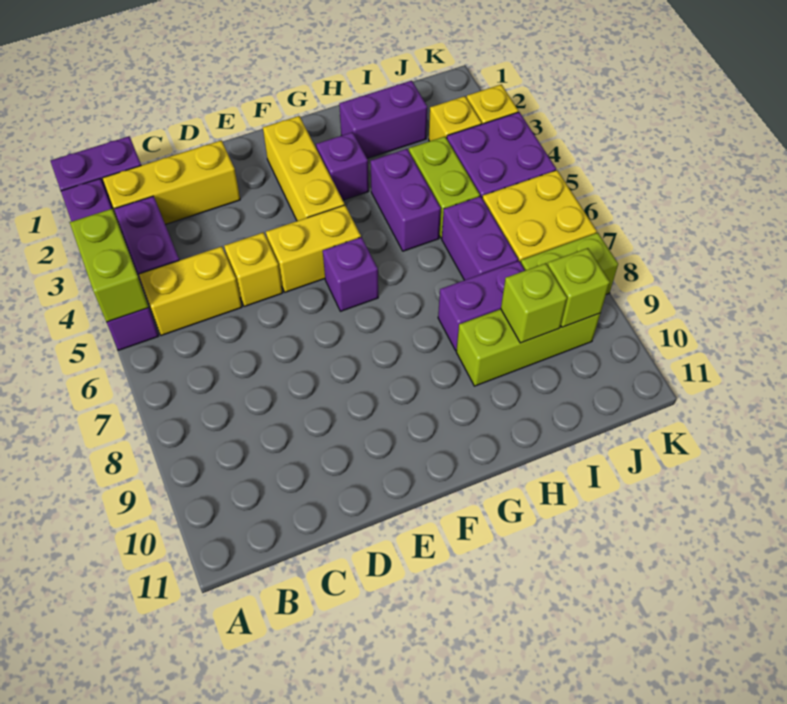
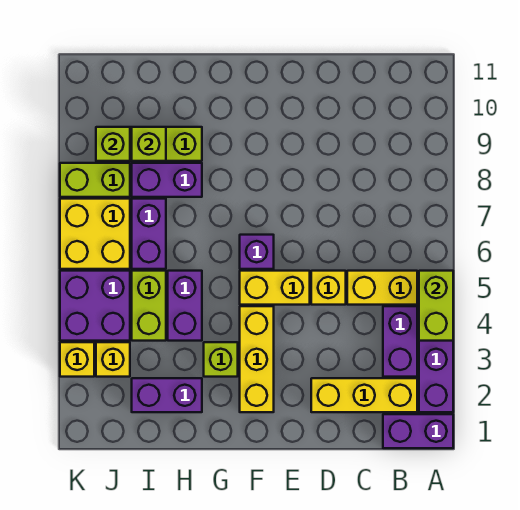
purple 1x1 brick [316,132,369,200] -> lime 1x1 brick [204,342,238,377]

